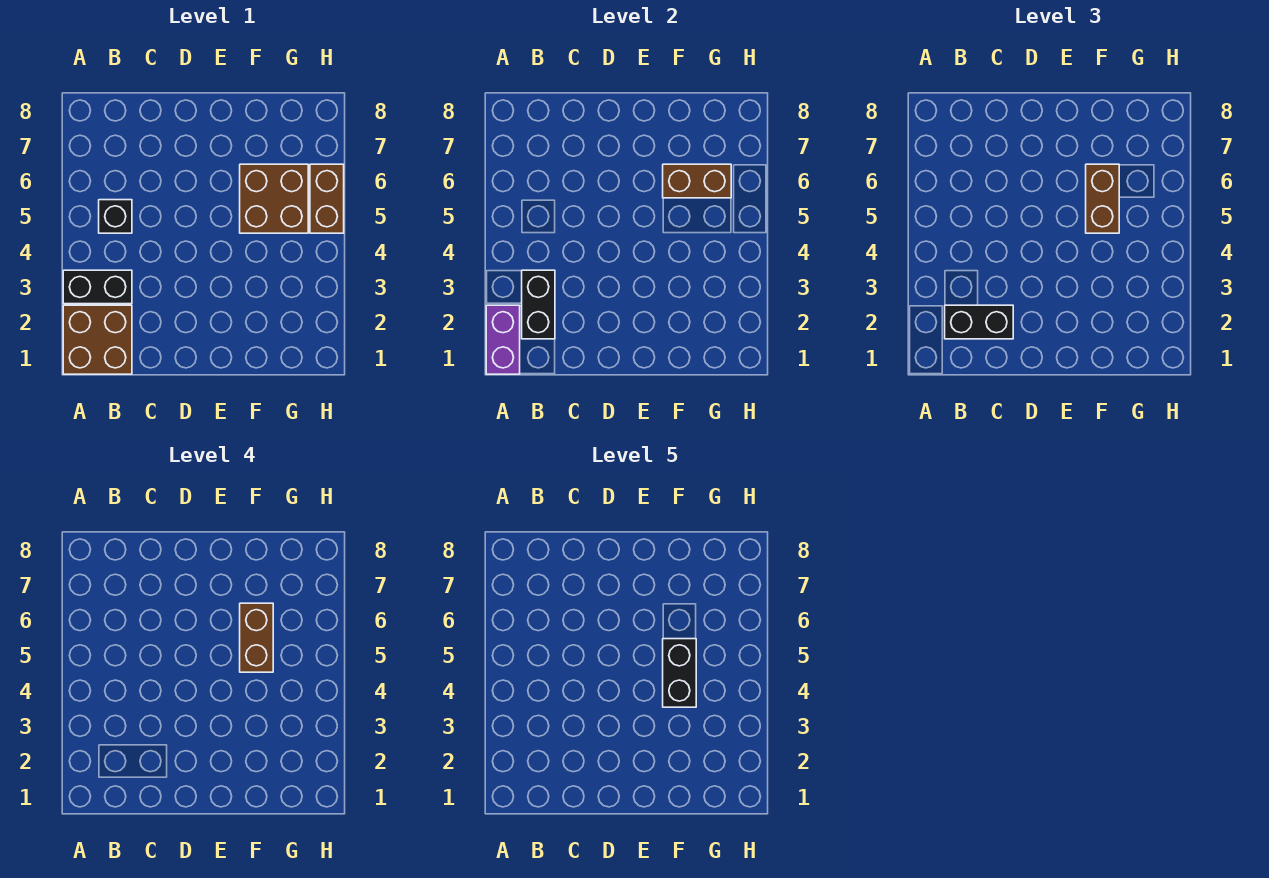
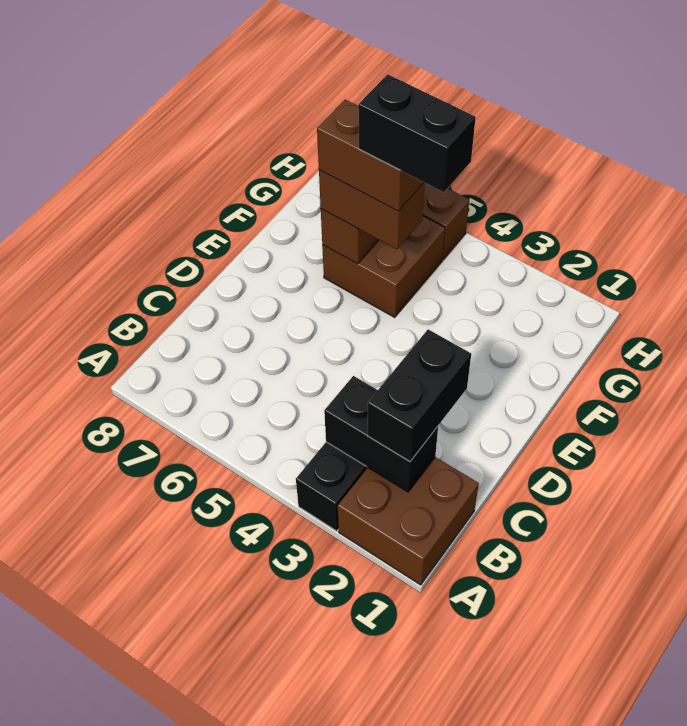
purple 1x2 brick [486,305,520,374] -> none
black 1x1 brick [99,200,132,233] -> none

